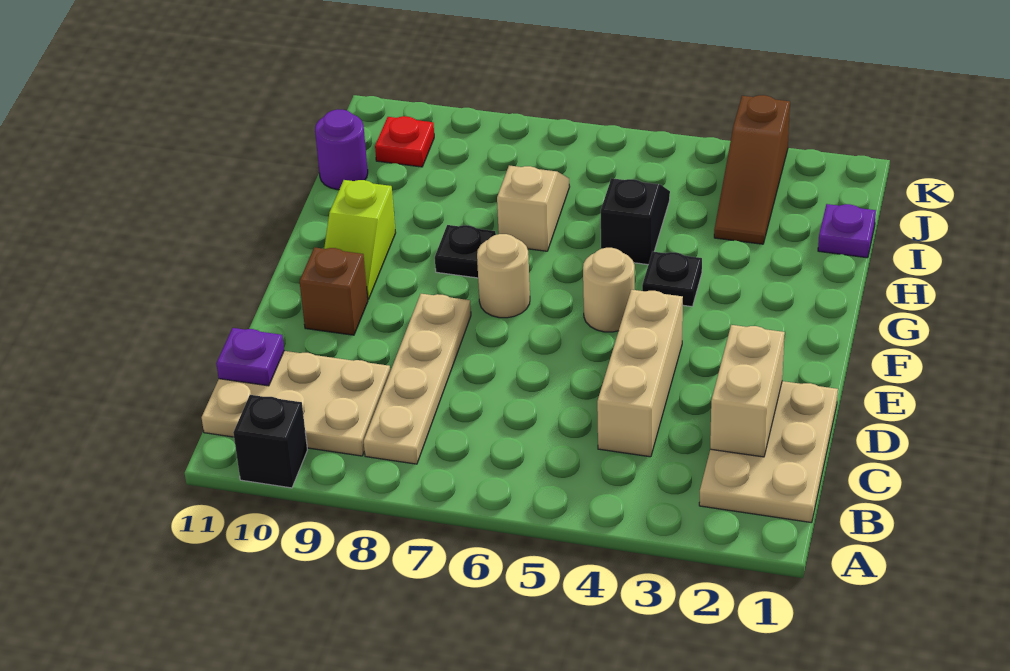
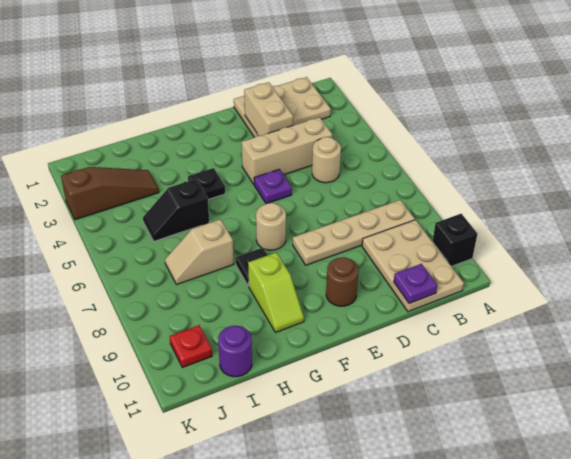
tan 1x2 brick [710,325,785,457] -> tan 1x2 brick turned to [244,82,293,136]
brown 1x1 brick [300,247,368,335] -> brown 1x1 round brick [326,257,359,306]
tan 1x1 round brick [583,248,635,332] -> tan 1x1 round brick moved to [312,137,341,183]
lime 1x2 slope [324,180,396,299] -> lime 1x2 slope turned to [248,252,304,333]
purple 1x1 plate [818,204,876,258] -> purple 1x1 plate moved to [254,169,292,204]

